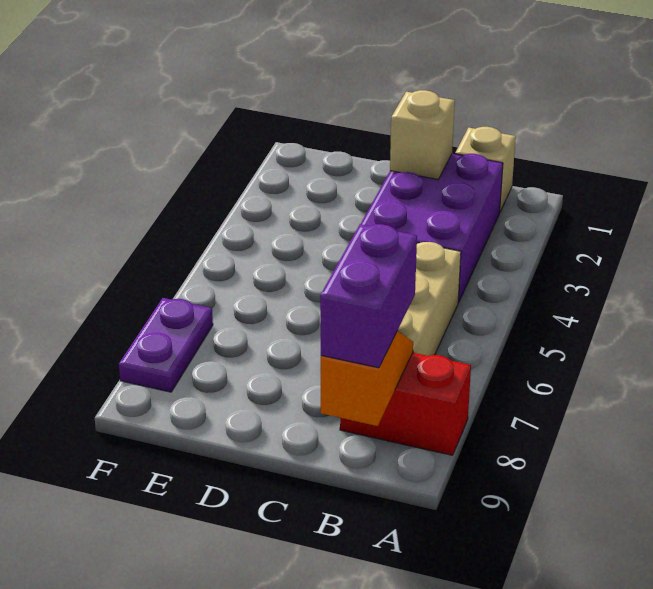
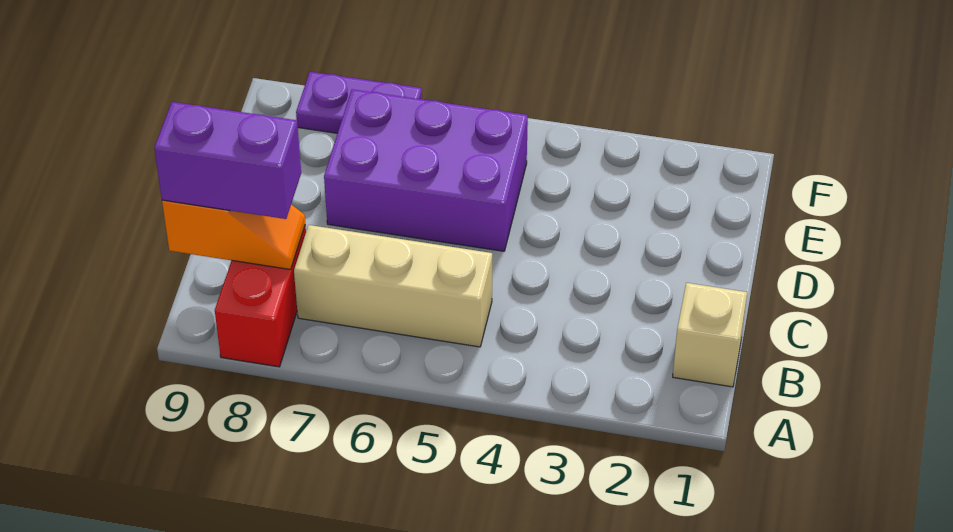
purple 2x3 brick [361,154,503,302] -> purple 2x3 brick moved to [324,89,528,251]
tan 1x1 brick [390,90,455,179] -> none

